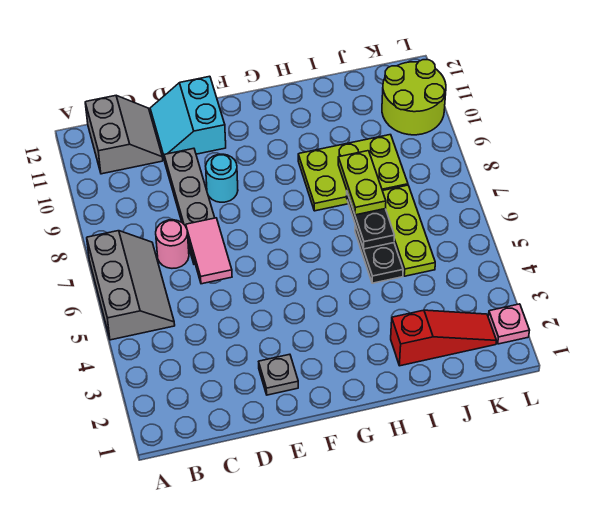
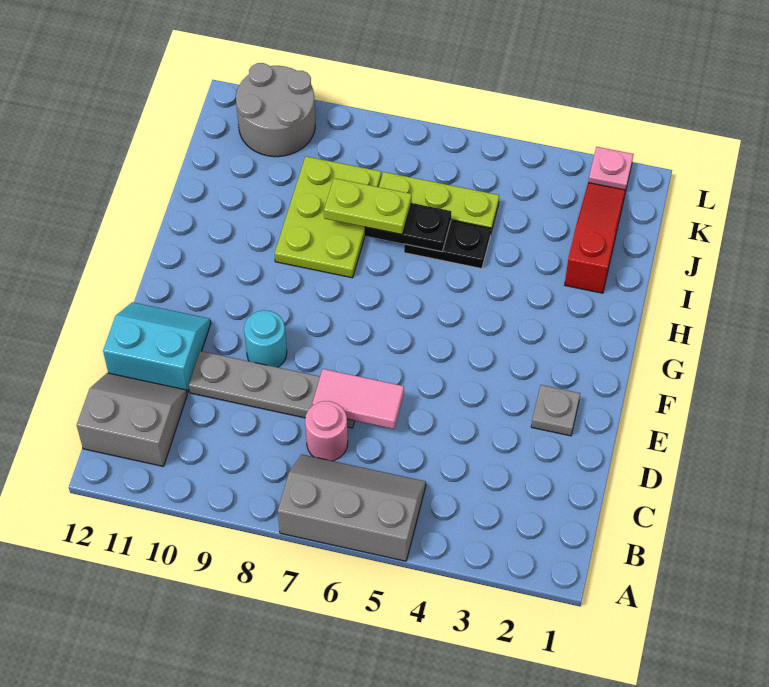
cyan 2x2 slope [150,76,226,158] -> cyan 2x2 slope turned to [103,302,211,393]
lime 2x2 round brick [382,60,446,135] -> grey 2x2 round brick [236,63,315,157]

